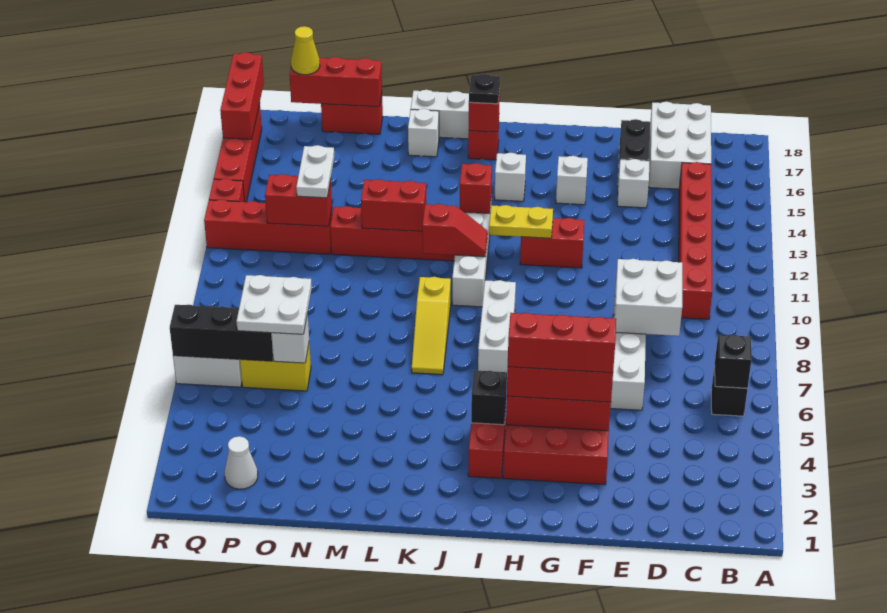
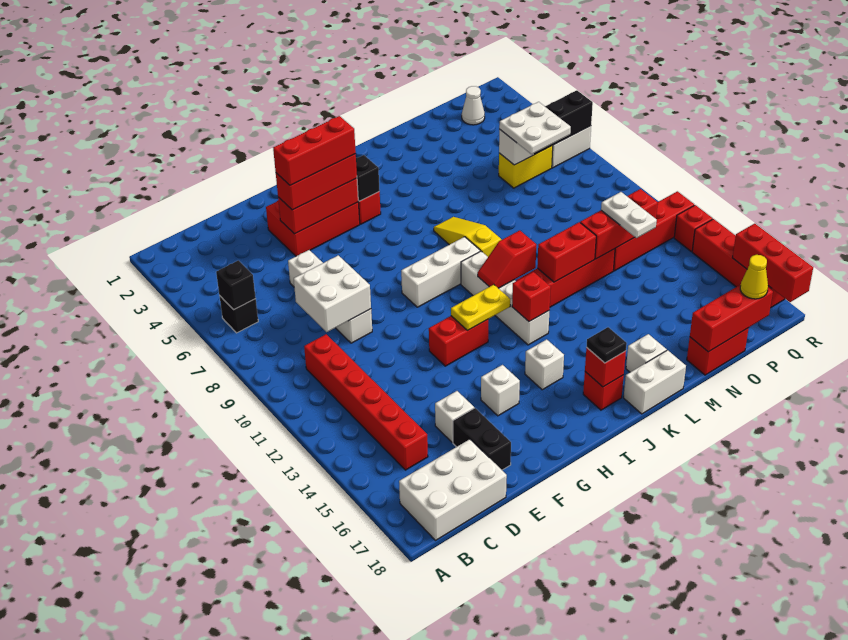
white 2x3 brick [649,102,711,189] -> white 2x3 brick turned to [399,439,507,540]
white 1x3 brick [478,280,516,372] -> white 1x3 brick turned to [401,237,480,307]
red 1x2 brick [265,174,332,226] -> red 1x3 brick [580,189,658,259]

